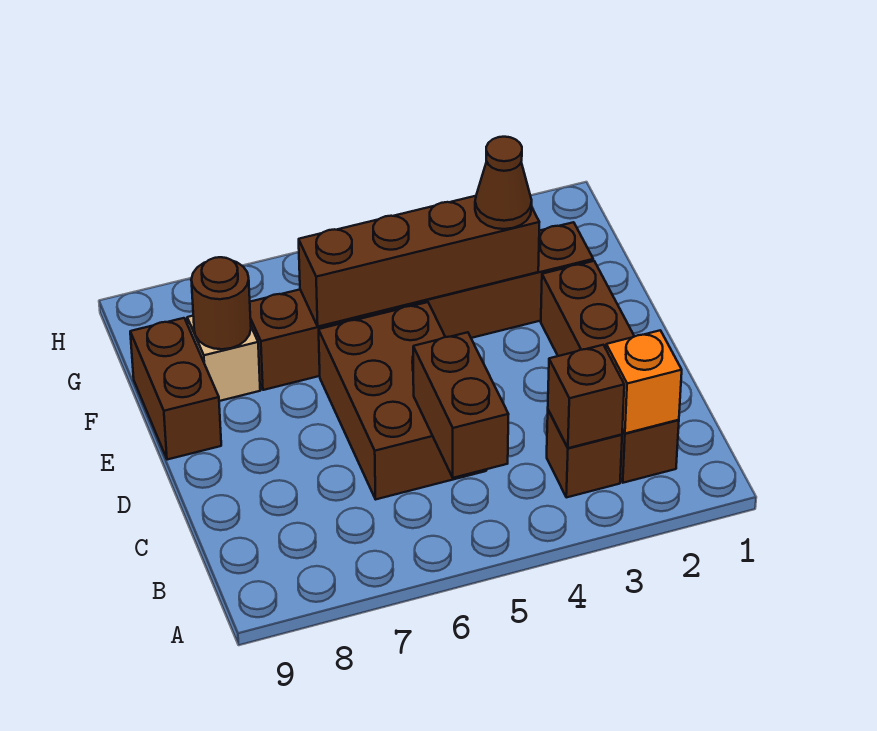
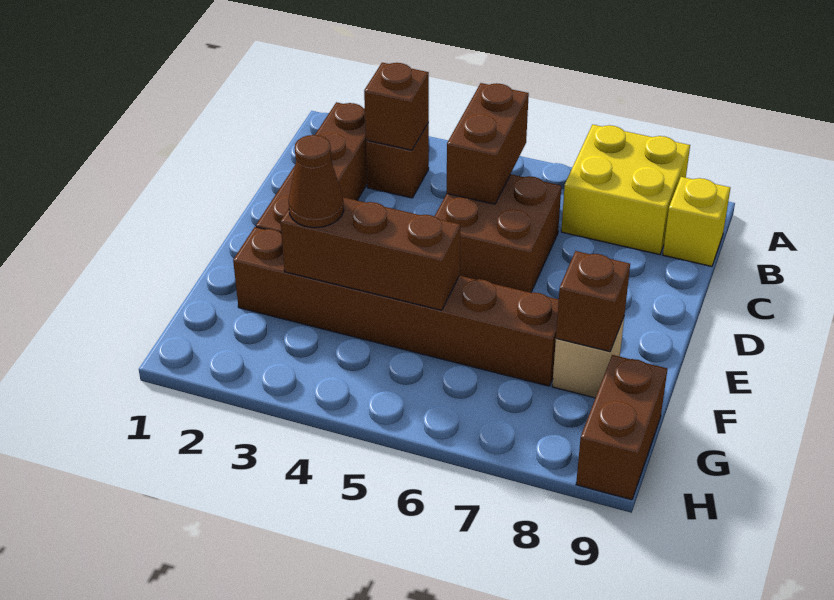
none -> yellow 2x2 brick [561,125,690,255]
orange 1x1 brick [606,330,682,433] -> none
none -> yellow 1x1 brick [663,177,730,266]
brown 2x3 brick [319,302,487,499] -> brown 2x2 brick [435,174,561,293]
brown 1x2 brick [130,318,221,460] -> brown 1x2 brick moved to [576,355,667,500]
brown 1x4 brick [299,196,539,327] -> brown 1x3 brick [280,197,460,310]
brown 1x1 round brick [191,257,251,349] -> brown 1x1 brick [556,251,630,352]

